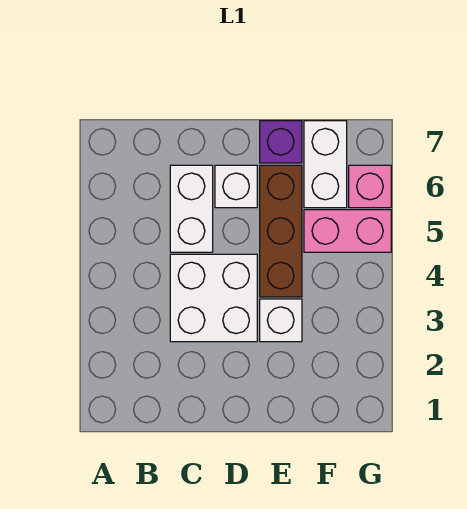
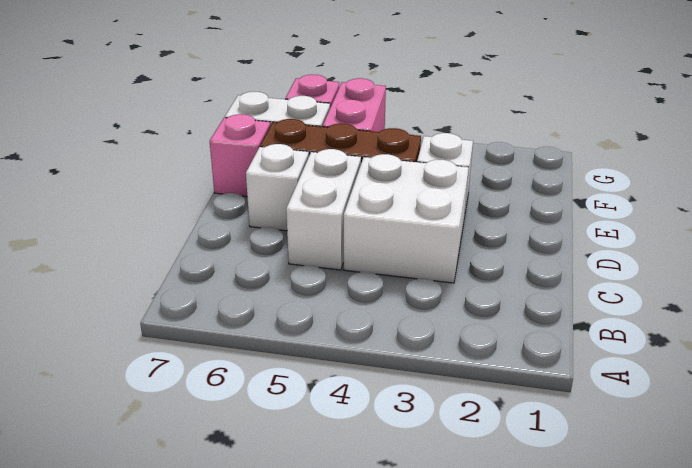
white 1x2 brick [170,165,213,252] -> white 1x2 brick turned to [286,149,361,270]
purple 1x1 brick [260,121,302,163] -> pink 1x1 brick [210,114,270,197]

